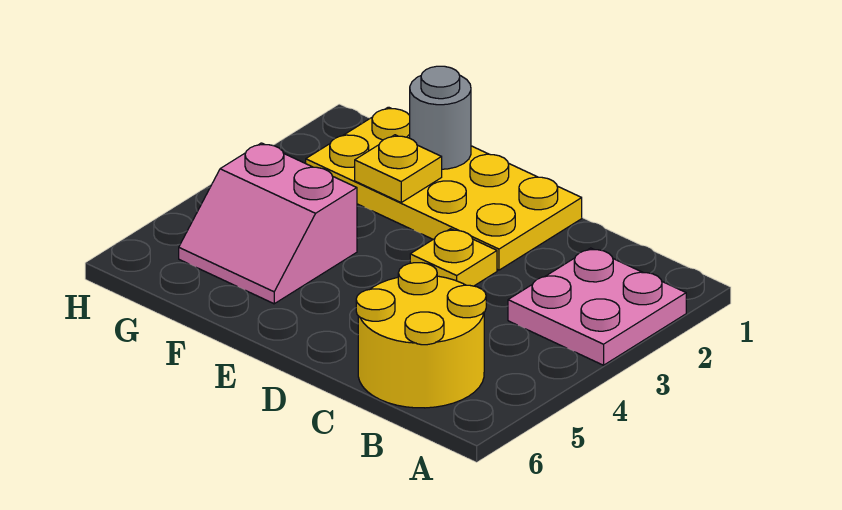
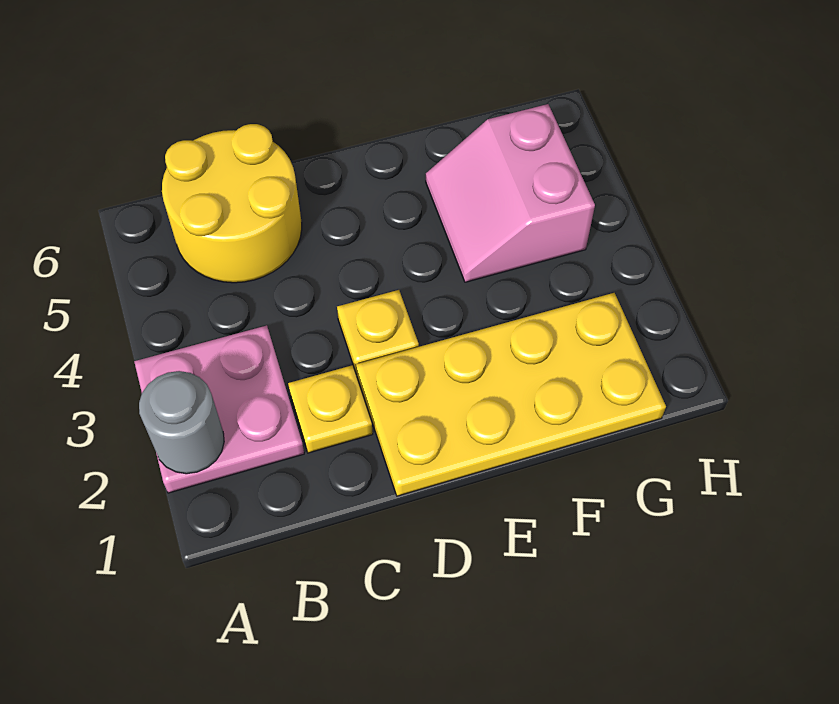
grey 1x1 round brick [410,66,471,169] -> grey 1x1 round brick moved to [139,371,224,474]
yellow 1x1 plate [355,135,442,202] -> yellow 1x1 plate moved to [288,365,373,453]
pink 2x2 slope [179,143,357,304] -> pink 2x2 slope turned to [426,104,595,282]

